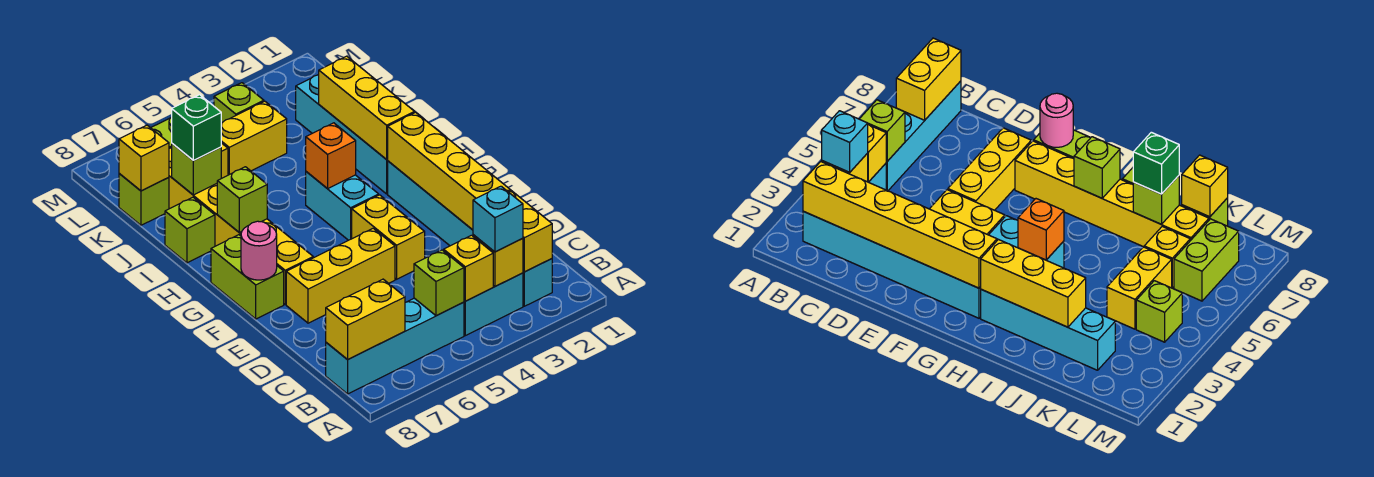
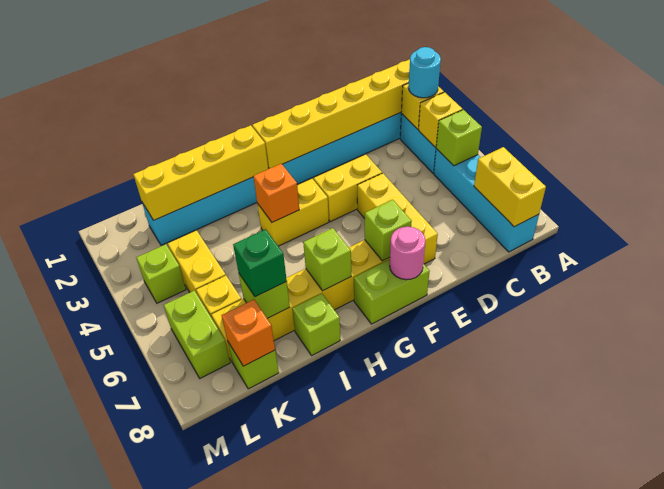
cyan 1x1 brick [473,186,523,252] -> cyan 1x1 round brick [409,47,441,98]
none -> lime 1x1 brick [365,200,412,261]
cyan 1x2 brick [306,172,379,240] -> yellow 1x2 brick [257,179,329,246]
yellow 1x3 brick [319,56,415,160] -> yellow 1x4 brick [133,125,269,220]
yellow 1x1 brick [119,125,169,191] -> orange 1x1 brick [221,299,275,366]

